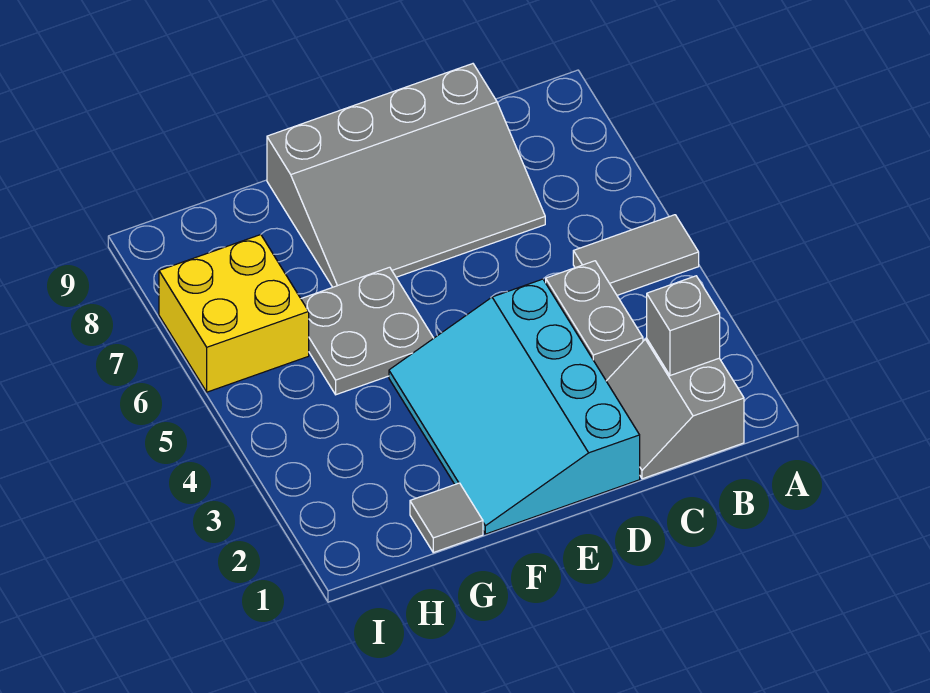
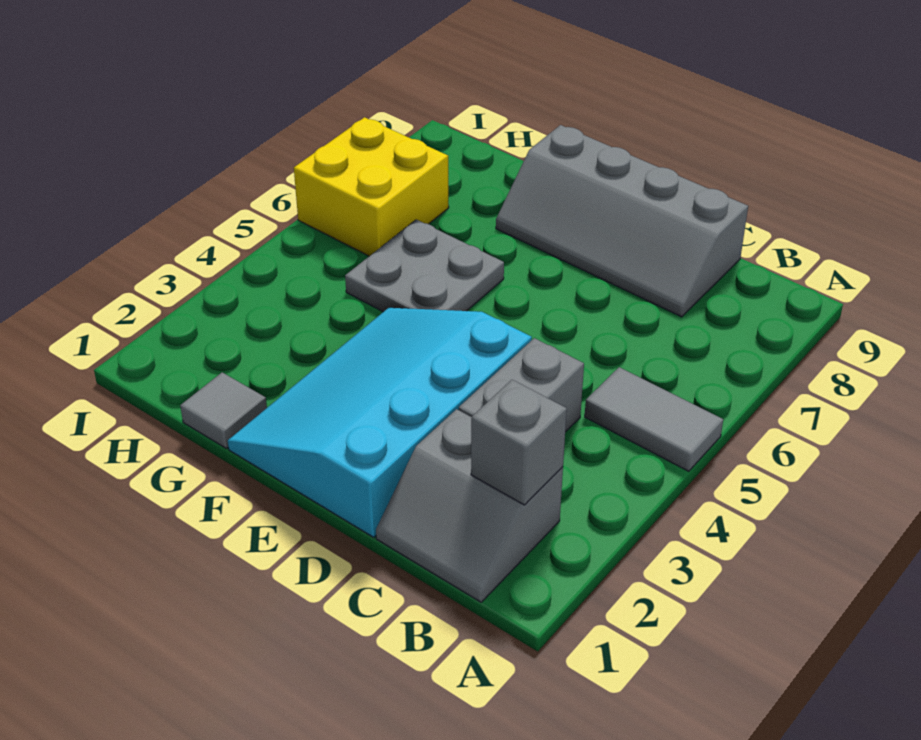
grey 2x2 slope [607,339,744,479] -> grey 2x2 slope turned to [376,409,563,602]
grey 3x4 slope [267,64,545,287] -> grey 2x4 slope [496,125,748,317]

